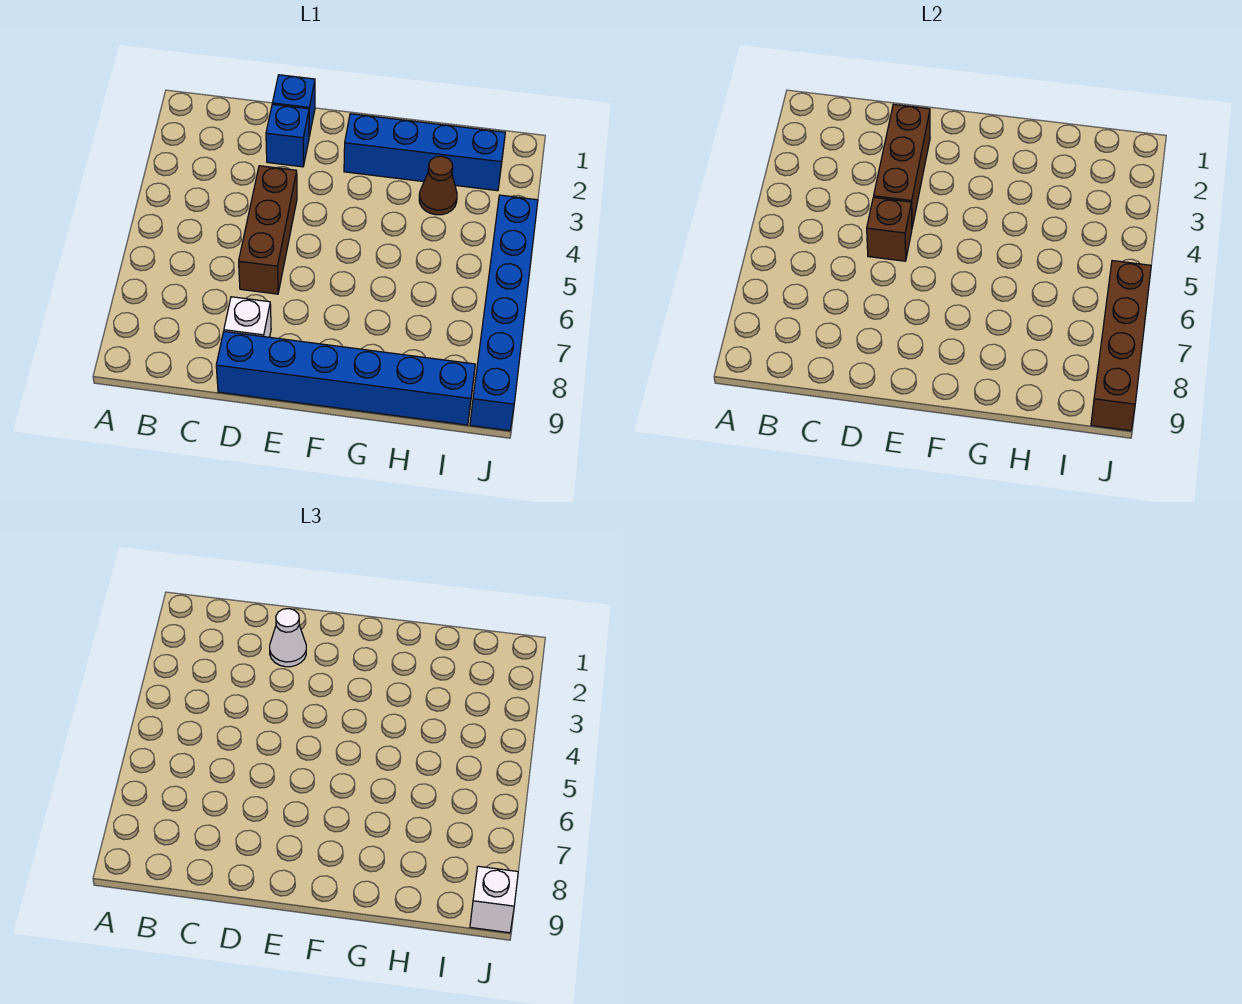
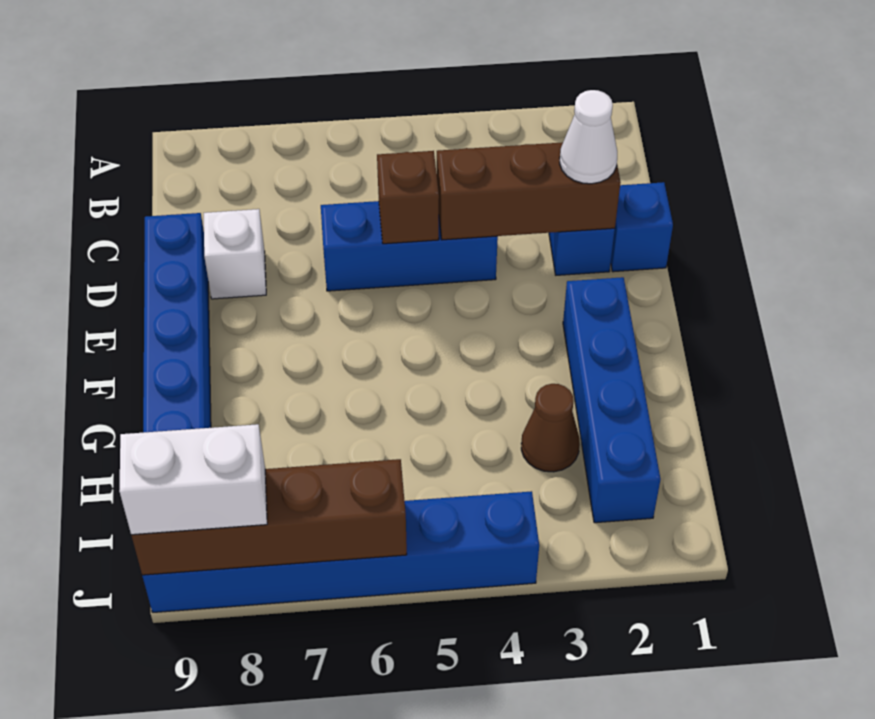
brown 1x3 brick [239,166,297,294] -> blue 1x3 brick [321,201,498,291]
white 1x1 brick [470,866,518,933] -> white 1x2 brick [119,424,267,535]

